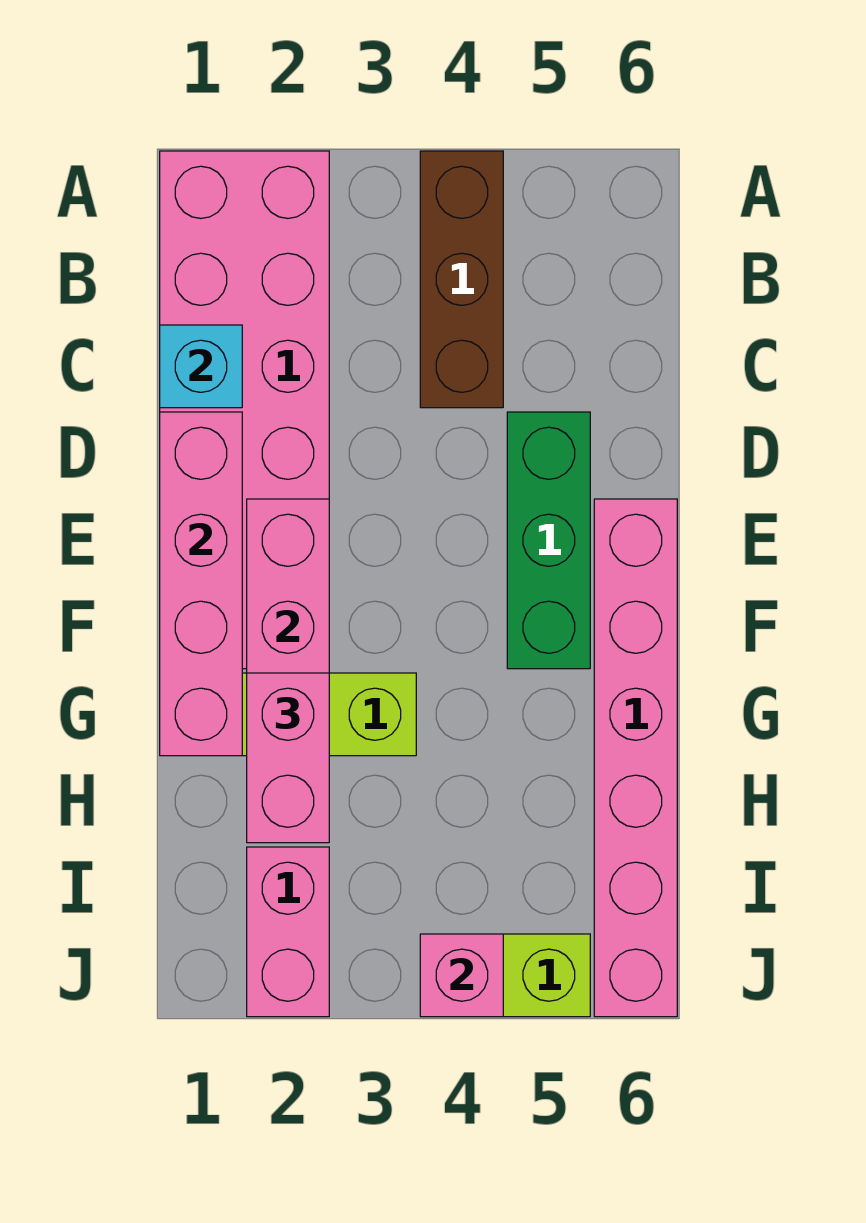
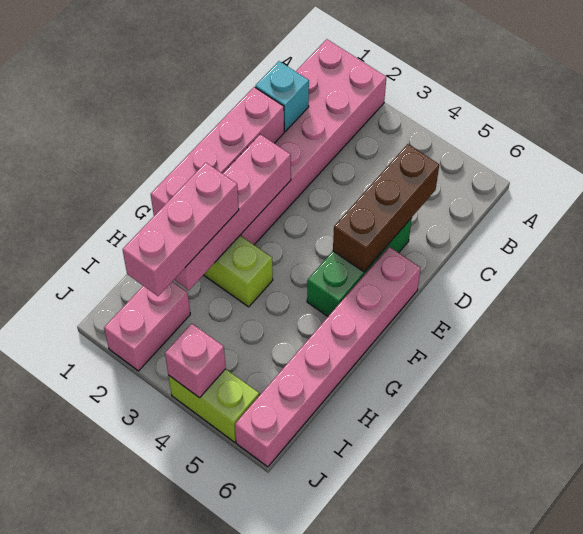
brown 1x3 brick [420,151,503,408] -> brown 1x3 brick moved to [333,144,439,272]
pink 1x2 brick [247,673,329,843] -> pink 1x3 brick [122,162,239,296]

